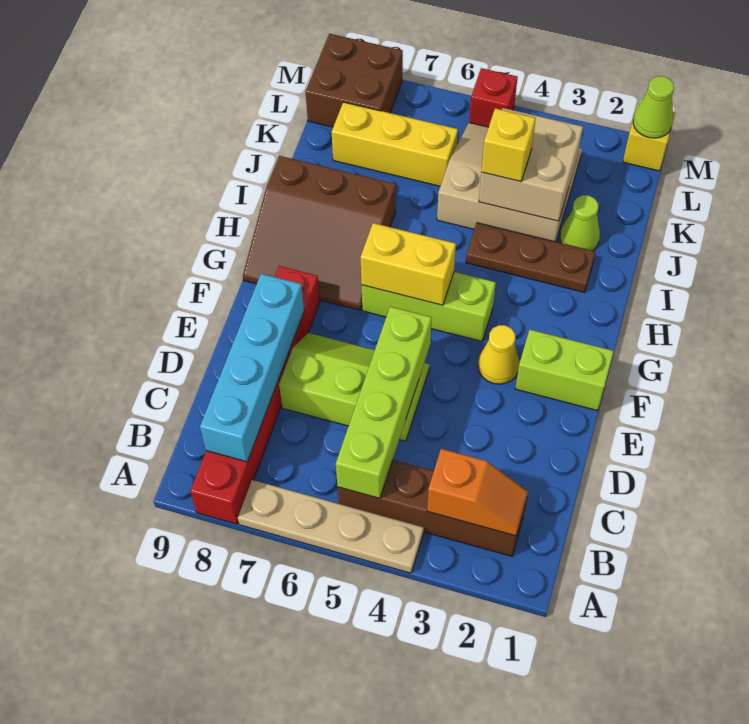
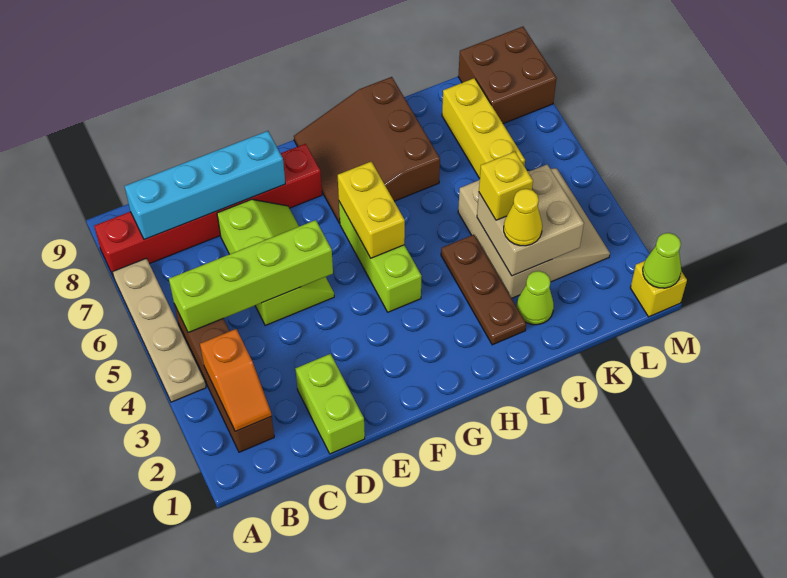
lime 1x2 brick [515,330,614,411] -> lime 1x2 brick moved to [295,354,365,454]
yellow 1x1 cone [478,325,520,384] -> yellow 1x1 cone moved to [504,189,542,246]
red 1x1 brick [469,68,518,127] -> none

